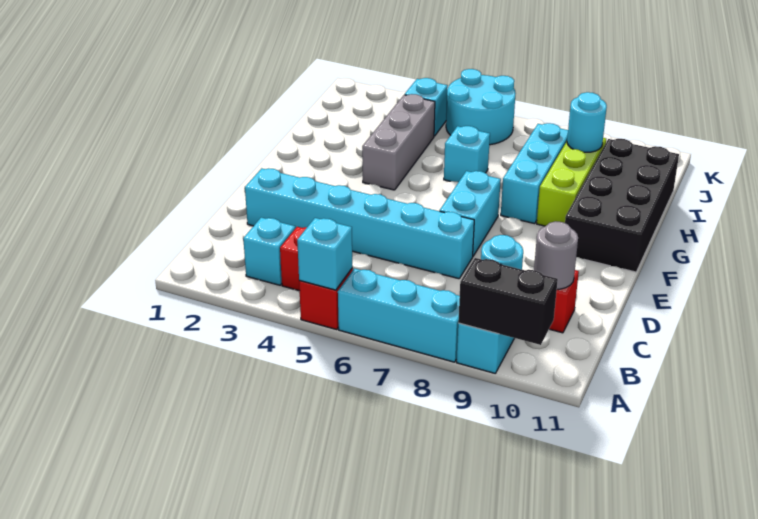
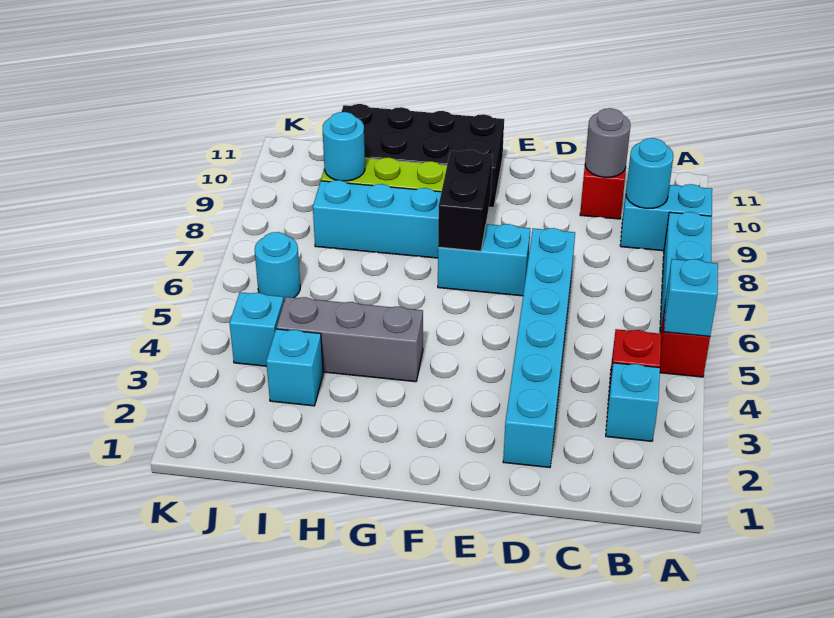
black 1x2 brick [458,258,558,345] -> black 1x2 brick moved to [438,150,492,251]
cyan 1x1 brick [444,126,490,182] -> cyan 1x1 brick moved to [266,329,323,406]
cyan 2x2 round brick [446,69,516,145] -> cyan 1x1 round brick [255,232,300,300]

